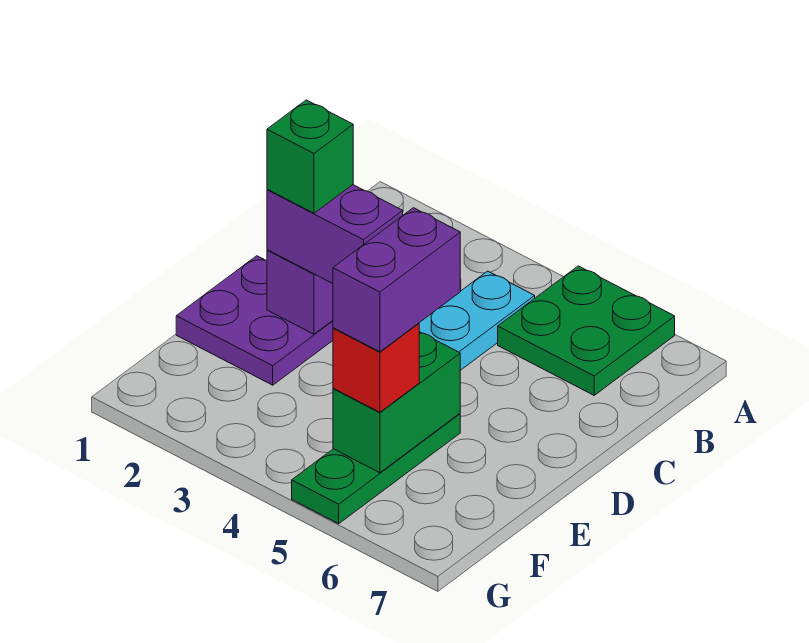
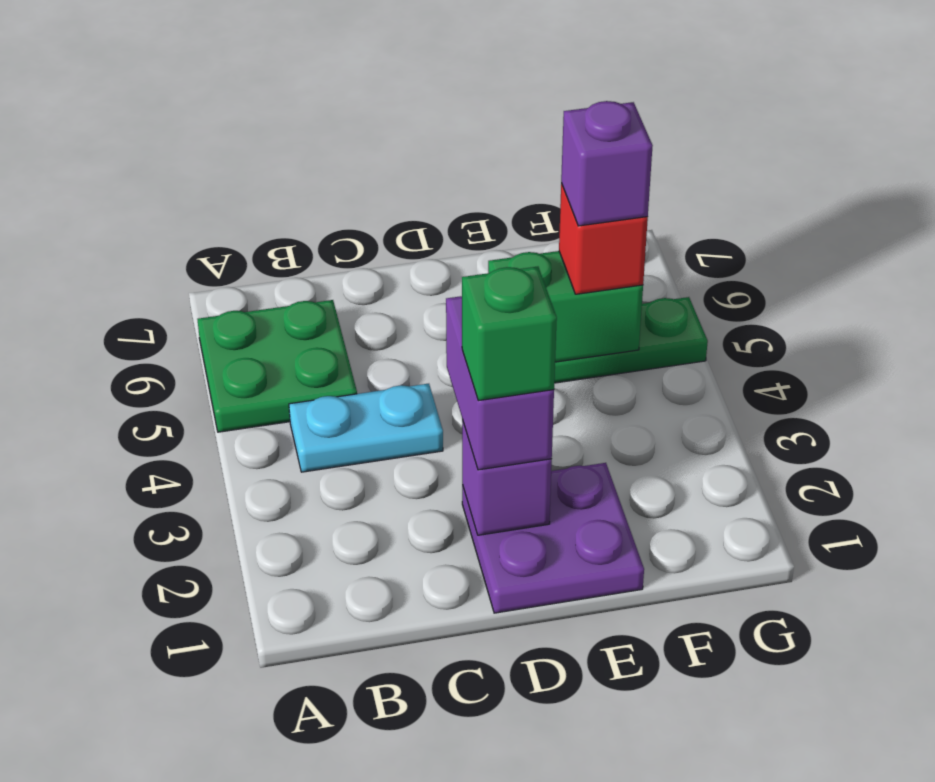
purple 1x2 brick [333,208,460,352] -> purple 1x1 brick [561,101,653,226]

